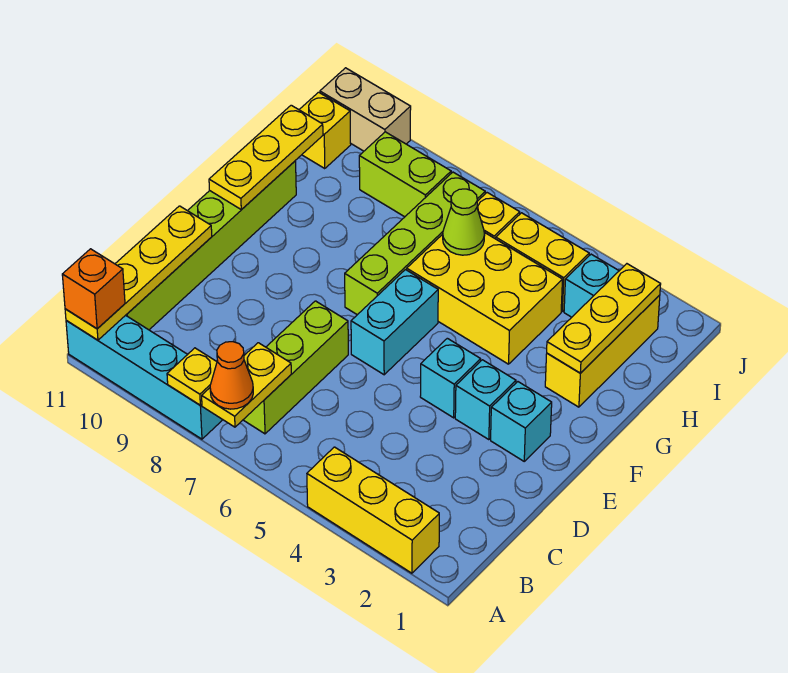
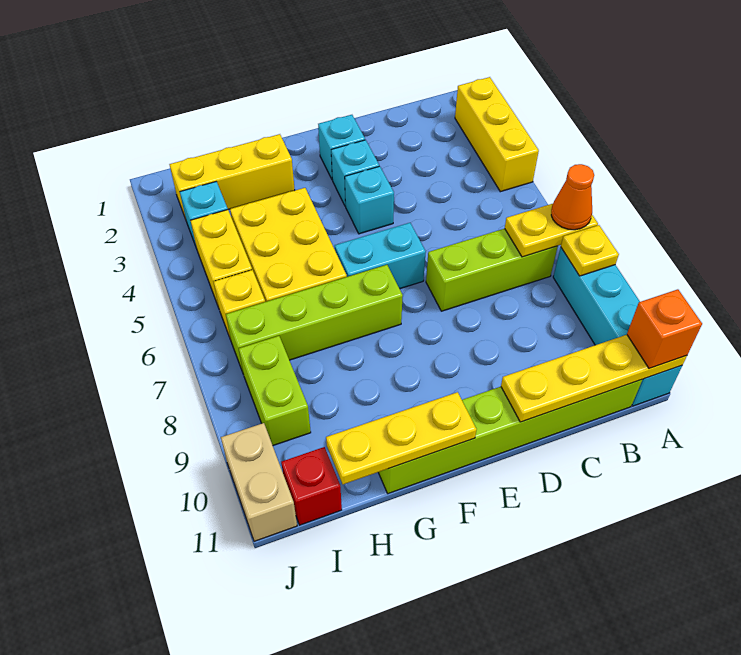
yellow 1x3 plate [547,264,661,373] -> none
lime 1x1 cone [443,189,485,255] -> none
yellow 1x1 brick [299,92,351,169] -> red 1x1 brick [281,447,342,525]

